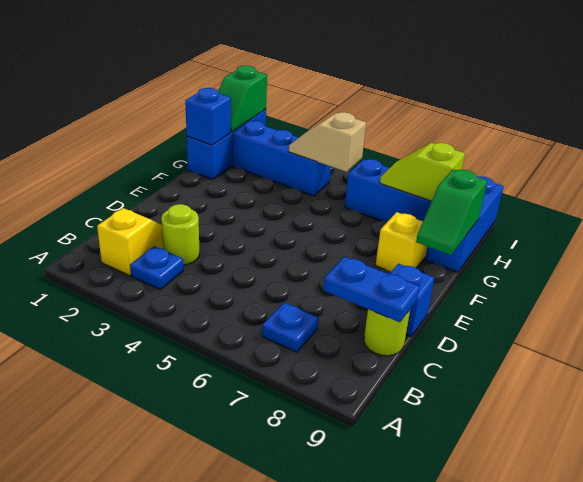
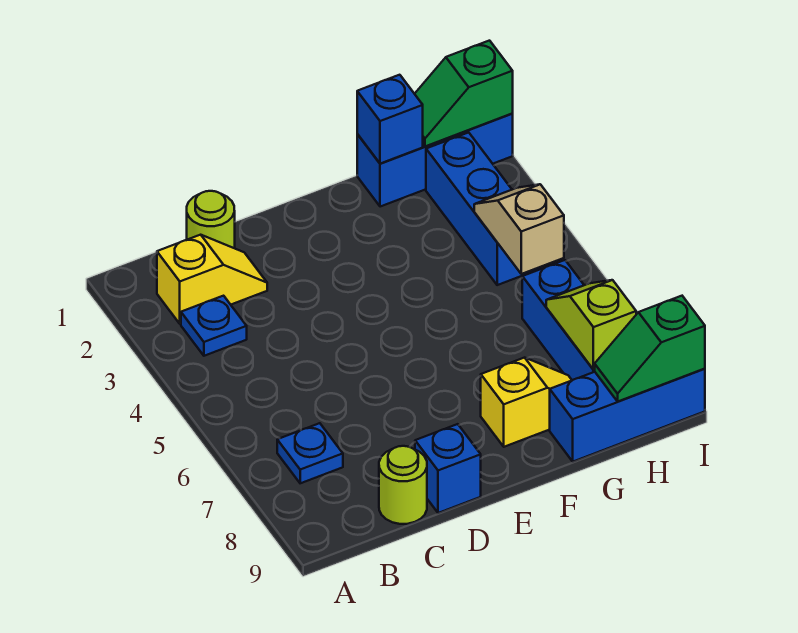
lime 1x1 round brick [161,204,200,265] -> lime 1x1 round brick moved to [187,191,235,248]
blue 1x2 plate [324,257,420,322] -> none
green 1x2 slope [416,169,487,255] -> green 1x2 slope moved to [595,296,705,402]

